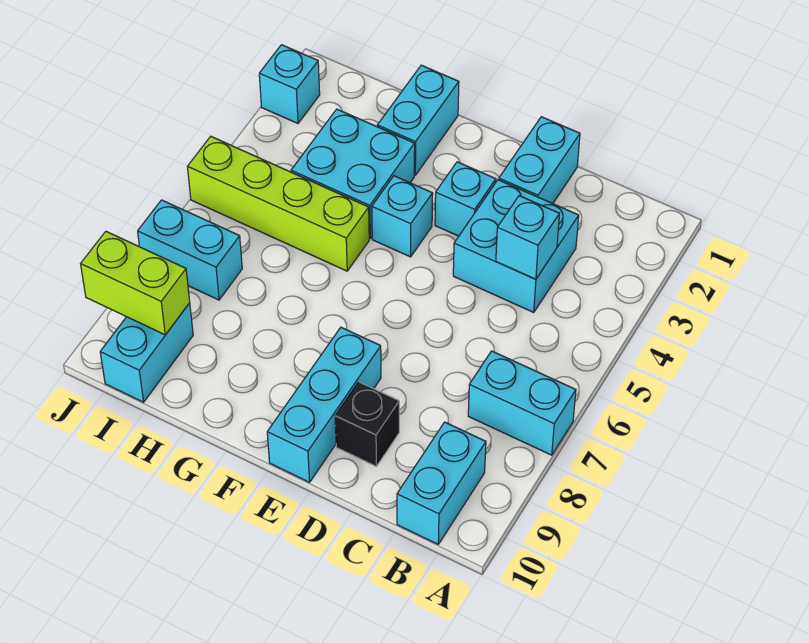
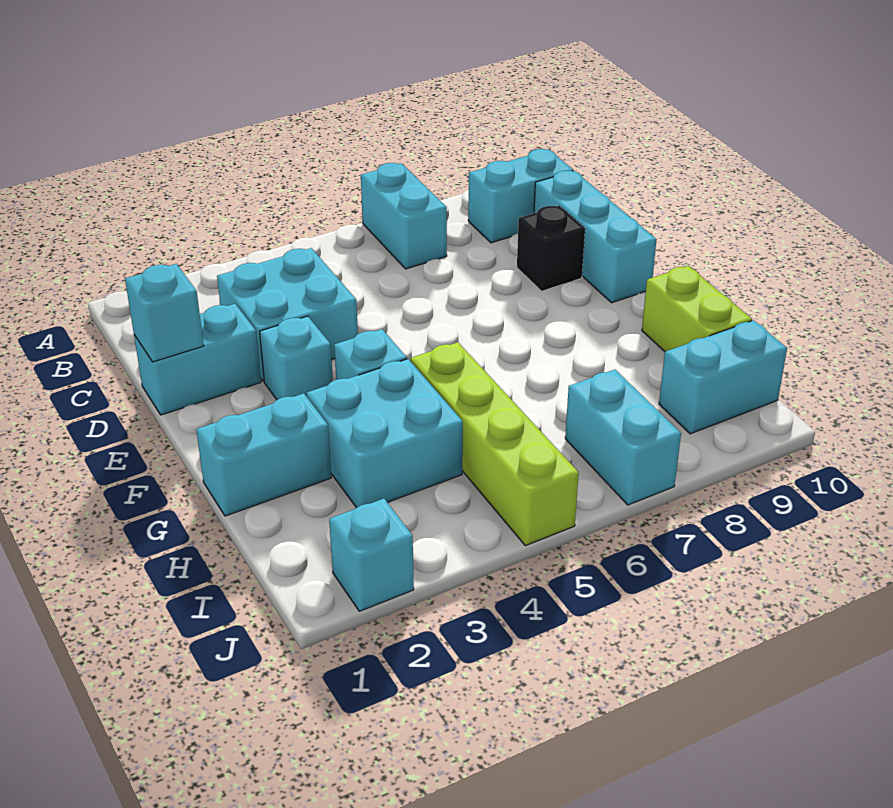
cyan 1x1 brick [496,196,559,279] -> cyan 1x1 brick moved to [125,264,204,362]
cyan 1x3 brick [267,327,381,482] -> cyan 1x3 brick turned to [534,171,657,303]
lime 1x2 brick [81,231,190,335] -> lime 1x2 brick moved to [642,266,752,352]

